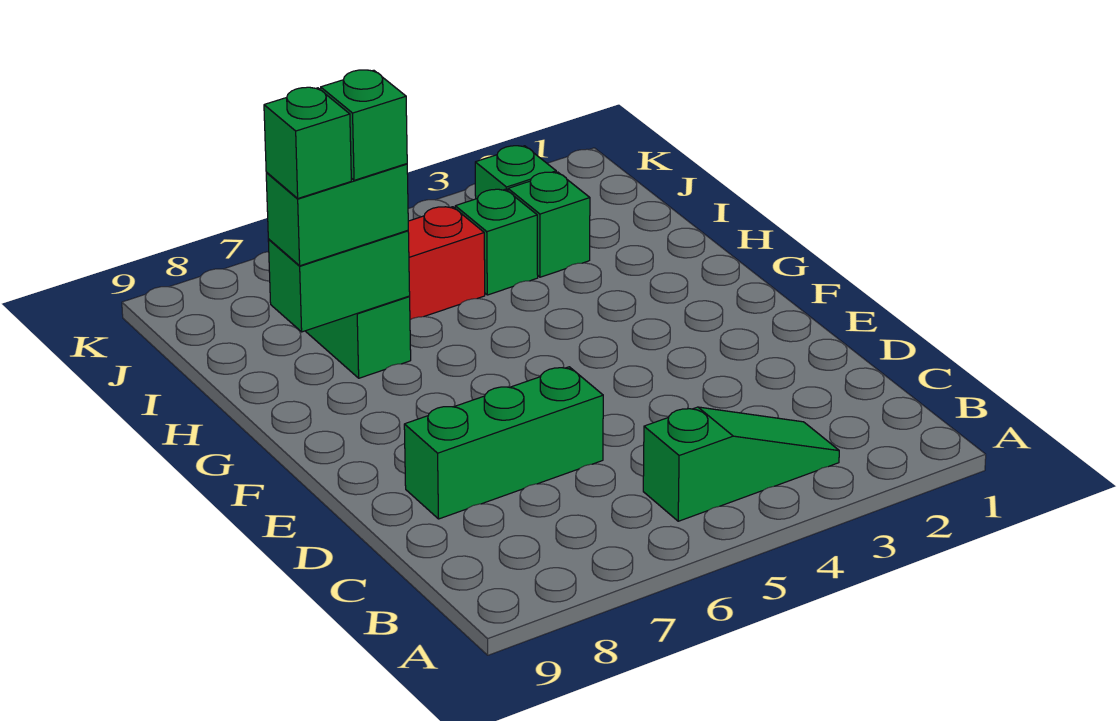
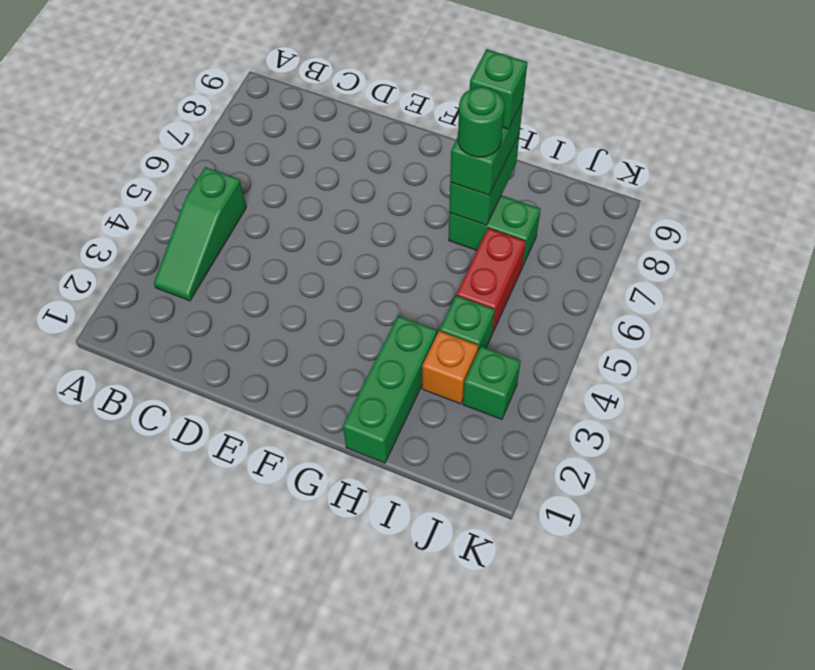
green 1x3 brick [404,367,603,519] -> green 1x3 brick moved to [343,316,437,463]
green 1x1 brick [321,70,407,180] -> green 1x1 round brick [458,87,504,157]
green 1x1 brick [508,172,590,277] -> orange 1x1 brick [422,331,478,404]

